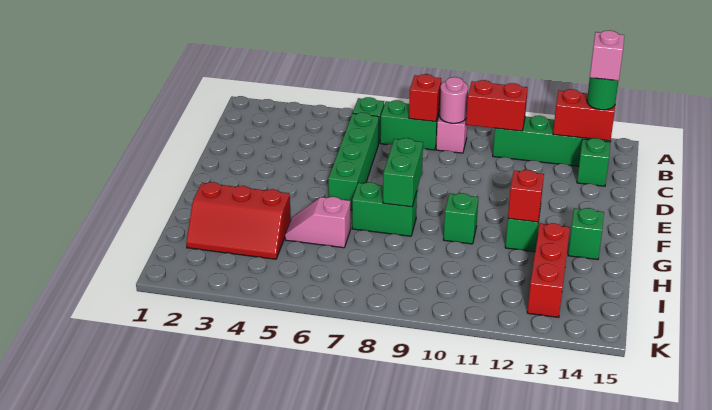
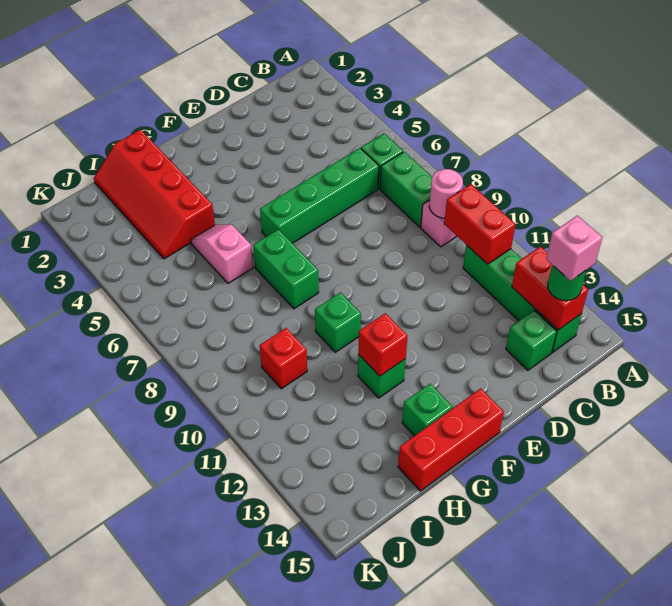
red 1x1 brick [409,74,441,122] -> red 1x1 brick moved to [260,328,307,389]
green 1x2 brick [383,138,423,207] -> none
red 2x3 slope [186,182,291,259] -> red 2x4 slope [94,130,215,259]
red 1x3 brick [527,223,570,317] -> red 1x3 brick moved to [398,388,504,491]

